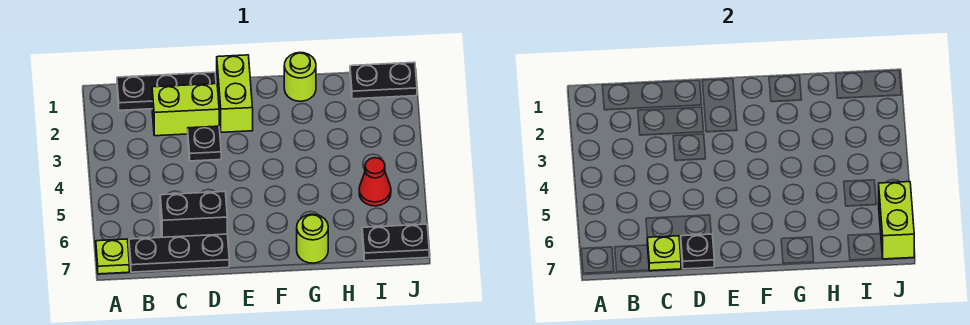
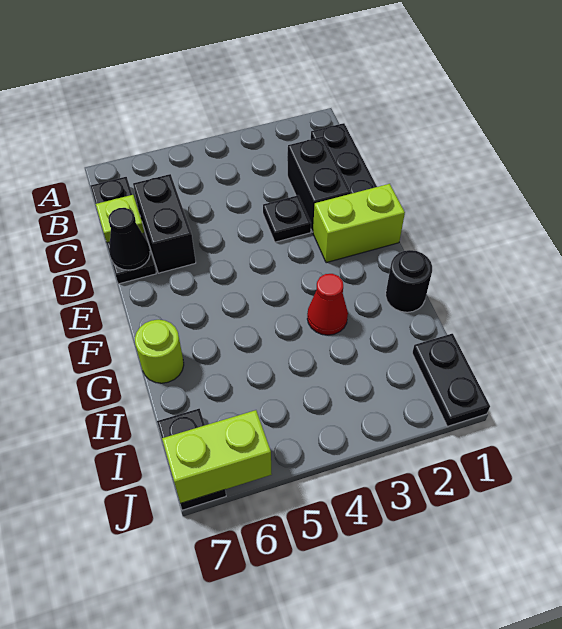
lime 1x1 plate [96,239,129,274] -> none
lime 1x2 brick [152,84,219,136] -> black 1x2 brick [288,137,351,232]
black 1x1 plate [680,234,714,269] -> black 1x1 cone [109,208,150,270]
lime 1x1 round brick [284,52,316,101] -> black 1x1 round brick [386,250,432,312]
red 1x1 cone [359,158,391,206] -> red 1x1 cone moved to [307,274,348,335]

